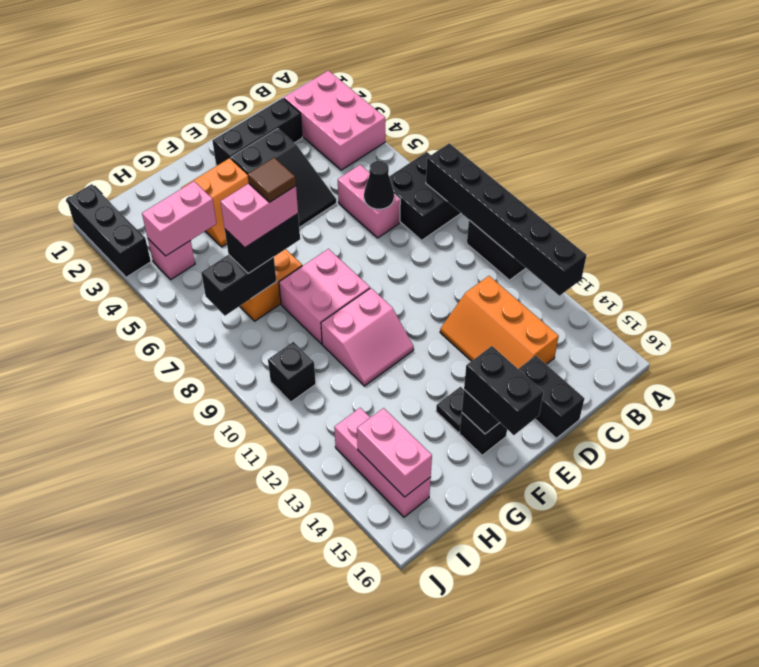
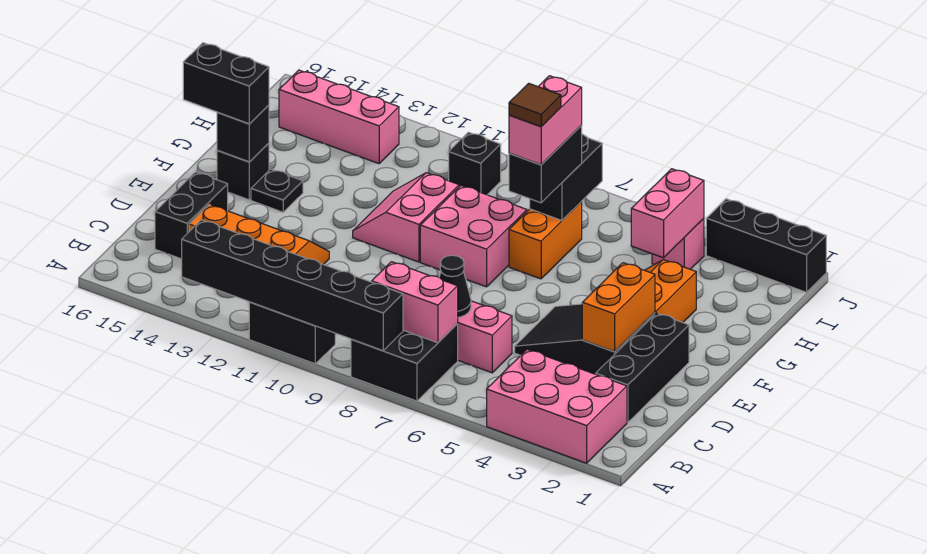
none -> orange 1x2 brick [582,263,655,352]
black 1x2 brick [519,356,584,438] -> black 1x2 brick turned to [155,172,228,259]
pink 1x2 brick [357,408,432,497] -> pink 1x2 brick moved to [372,262,458,343]

